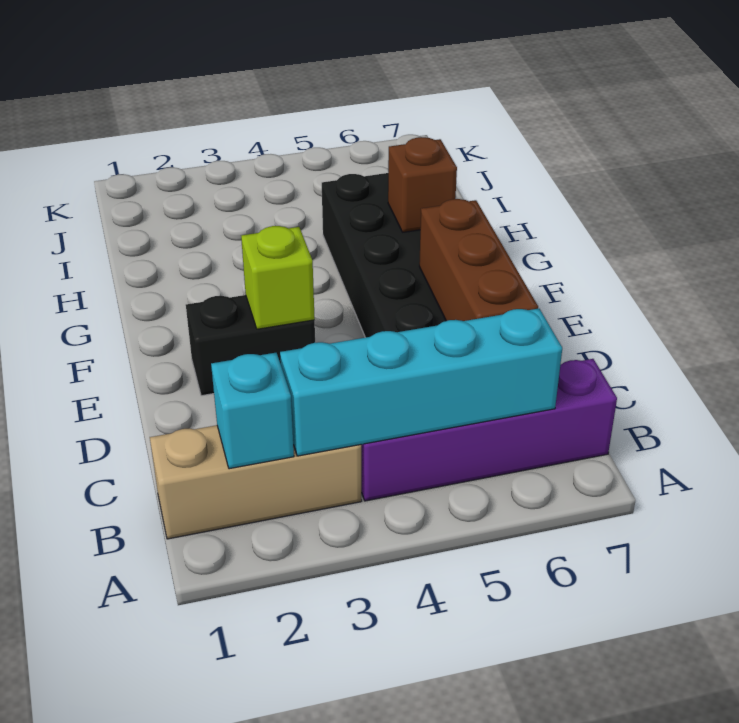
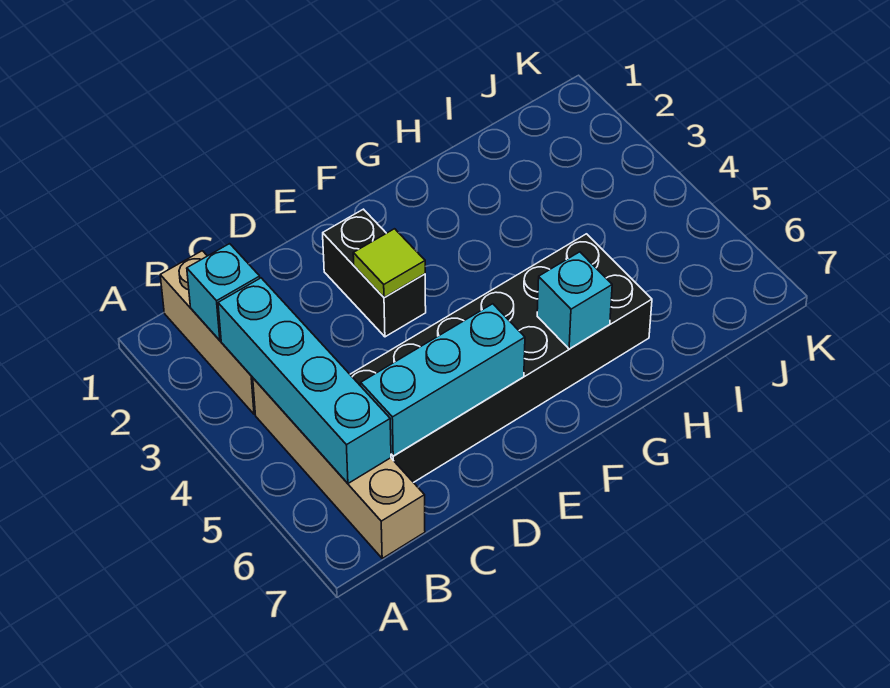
purple 1x4 brick [361,359,617,501] -> tan 1x4 brick [253,378,425,558]
brown 1x3 brick [419,199,538,321] -> cyan 1x3 brick [361,304,525,456]
lime 1x1 brick [241,226,315,329] -> lime 1x1 tile [353,229,425,298]
brown 1x1 brick [388,137,457,232] -> cyan 1x1 brick [537,252,612,349]

